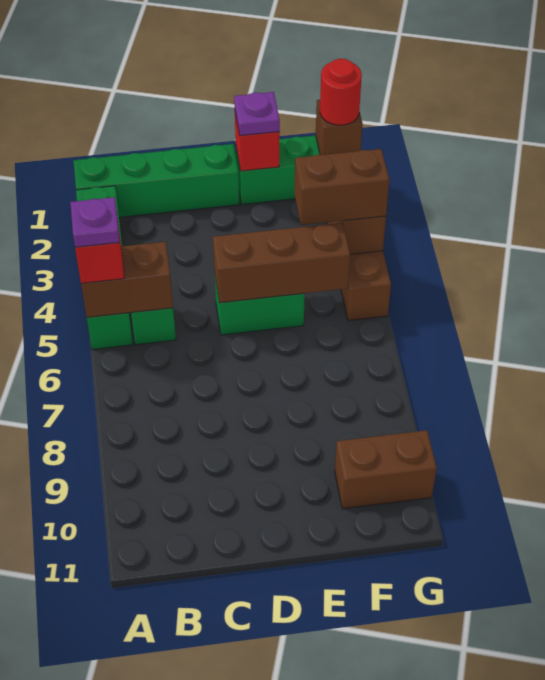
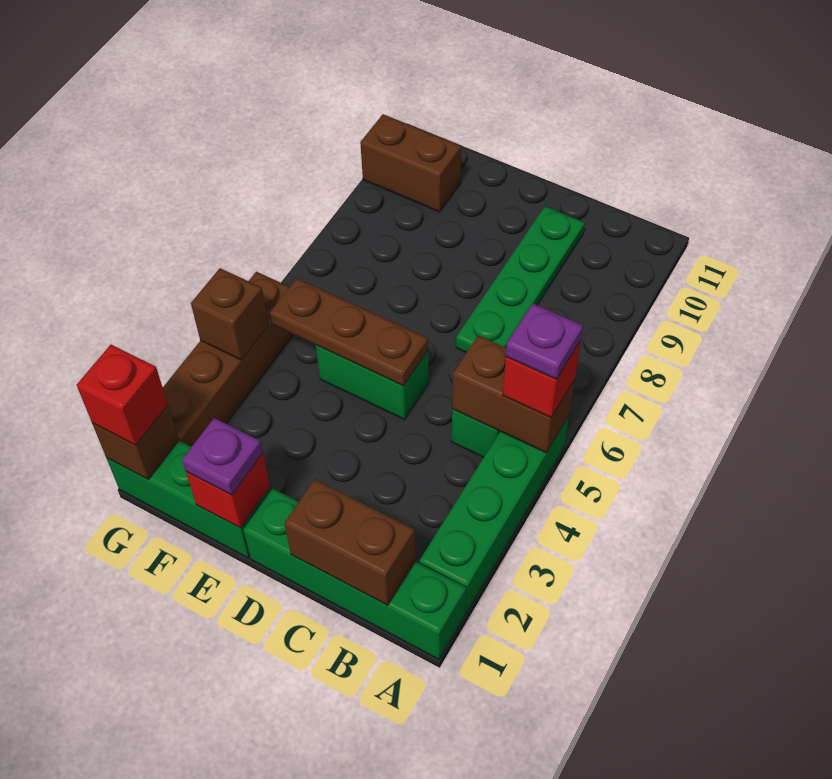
none -> green 1x4 plate [456,206,585,353]
brown 1x3 brick [213,223,350,303] -> brown 1x3 plate [270,278,428,386]
brown 1x2 brick [294,149,390,225] -> brown 1x2 brick moved to [285,479,416,605]
red 1x1 round brick [320,59,362,125] -> red 1x1 brick [77,345,168,445]

